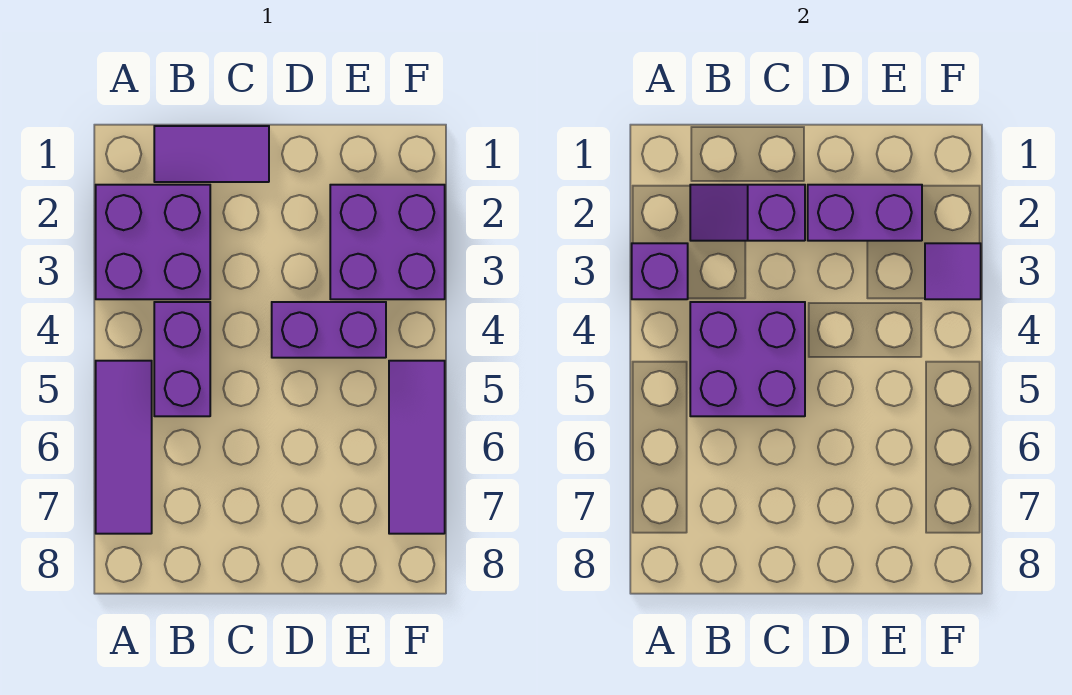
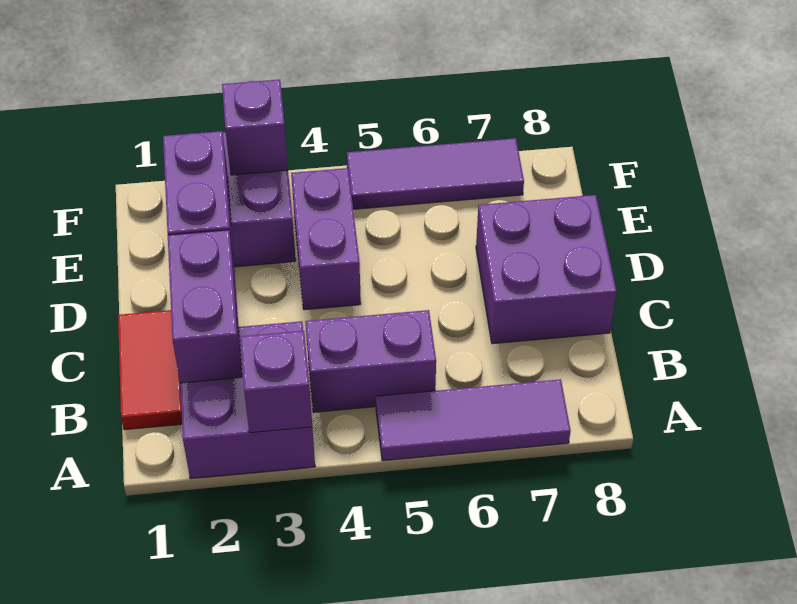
purple 1x2 tile [154,126,269,182] -> red 1x2 tile [118,310,182,430]
purple 1x2 slope [690,185,805,241] -> purple 1x2 brick [168,230,242,383]
purple 2x2 brick [690,302,805,416] -> purple 2x2 brick moved to [476,195,617,344]
purple 1x1 tile [925,243,981,299] -> purple 1x1 brick [222,80,288,175]

